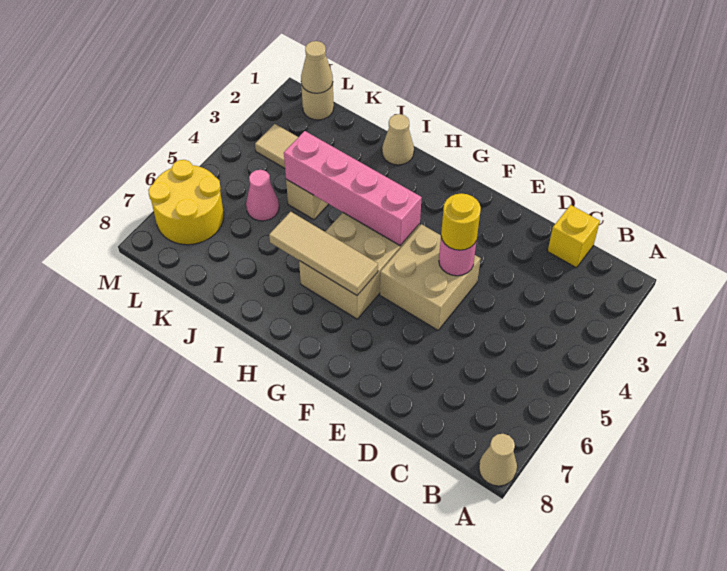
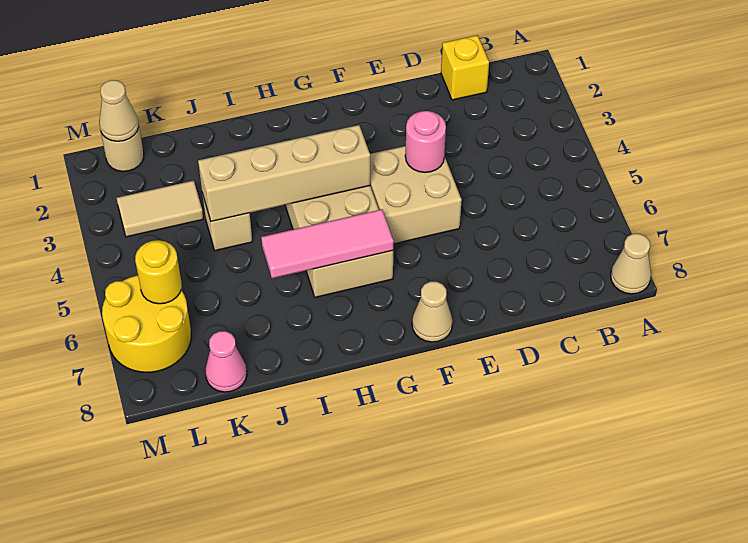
yellow 1x1 round brick [441,193,481,250] -> yellow 1x1 round brick moved to [135,240,182,304]
pink 1x4 brick [284,131,422,246] -> tan 1x4 brick [198,125,370,221]
tan 1x3 tile [269,212,378,295] -> pink 1x3 tile [261,209,394,278]
tan 1x1 cone [382,114,414,165] -> tan 1x1 cone moved to [412,282,453,342]
pink 1x1 cone [246,170,279,221] -> pink 1x1 cone moved to [205,331,247,392]

